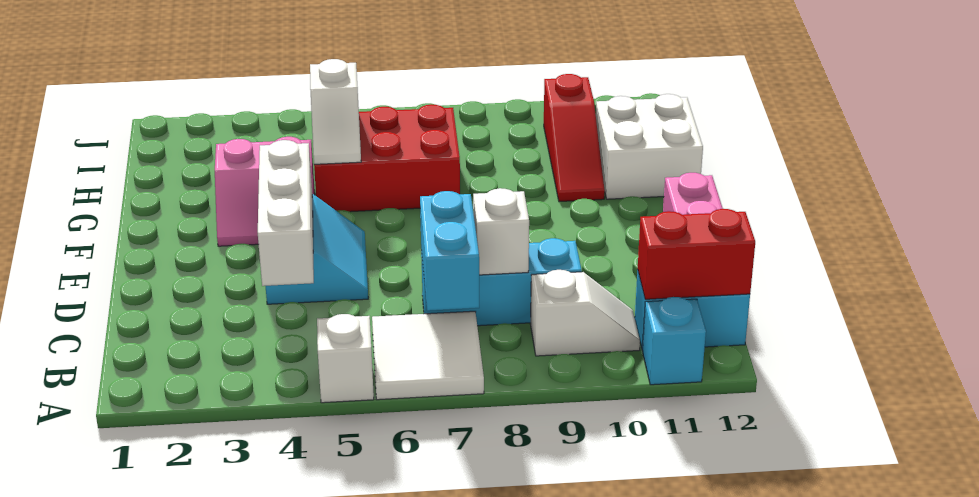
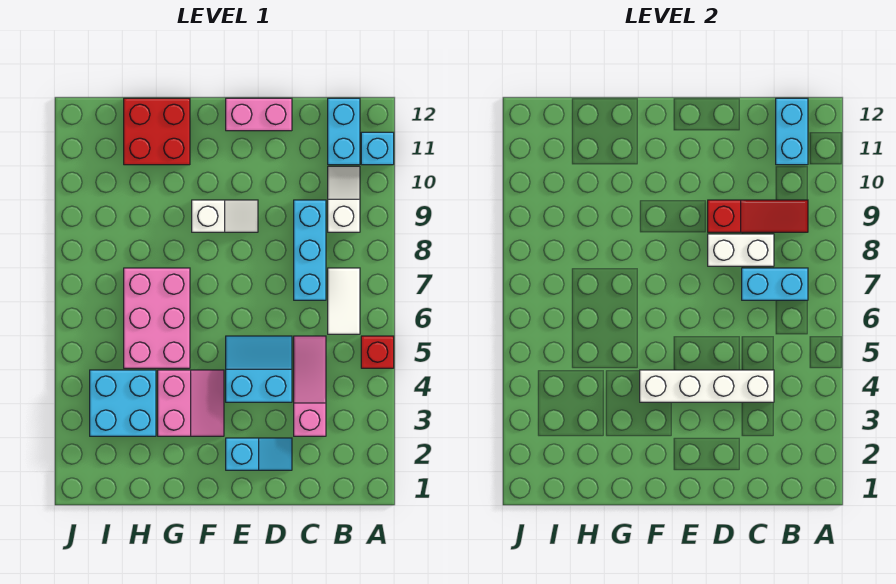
white 1x1 brick [317,314,374,403] -> red 1x1 brick [361,336,394,368]
white 2x2 tile [372,311,484,400] -> white 1x2 tile [328,268,360,334]
red 1x2 brick [638,209,755,299] -> cyan 1x2 brick [776,98,808,165]
none -> pink 1x3 slope [294,336,326,436]
white 1x3 brick [258,140,314,286] -> white 1x4 brick [640,370,774,402]
white 1x1 brick [473,188,529,275] -> white 1x2 brick [708,234,774,266]
none -> cyan 1x2 slope [226,438,292,470]
red 2x3 brick [314,104,460,212] -> pink 2x3 brick [124,268,190,368]
white 1x2 slope [310,59,361,164] -> white 1x2 slope moved to [192,200,258,232]
red 1x3 slope [544,74,605,202] -> red 1x3 slope moved to [708,200,808,232]
white 2x2 brick [596,94,703,199] -> red 2x2 brick [124,98,190,165]
none -> cyan 2x2 brick [90,370,156,436]

